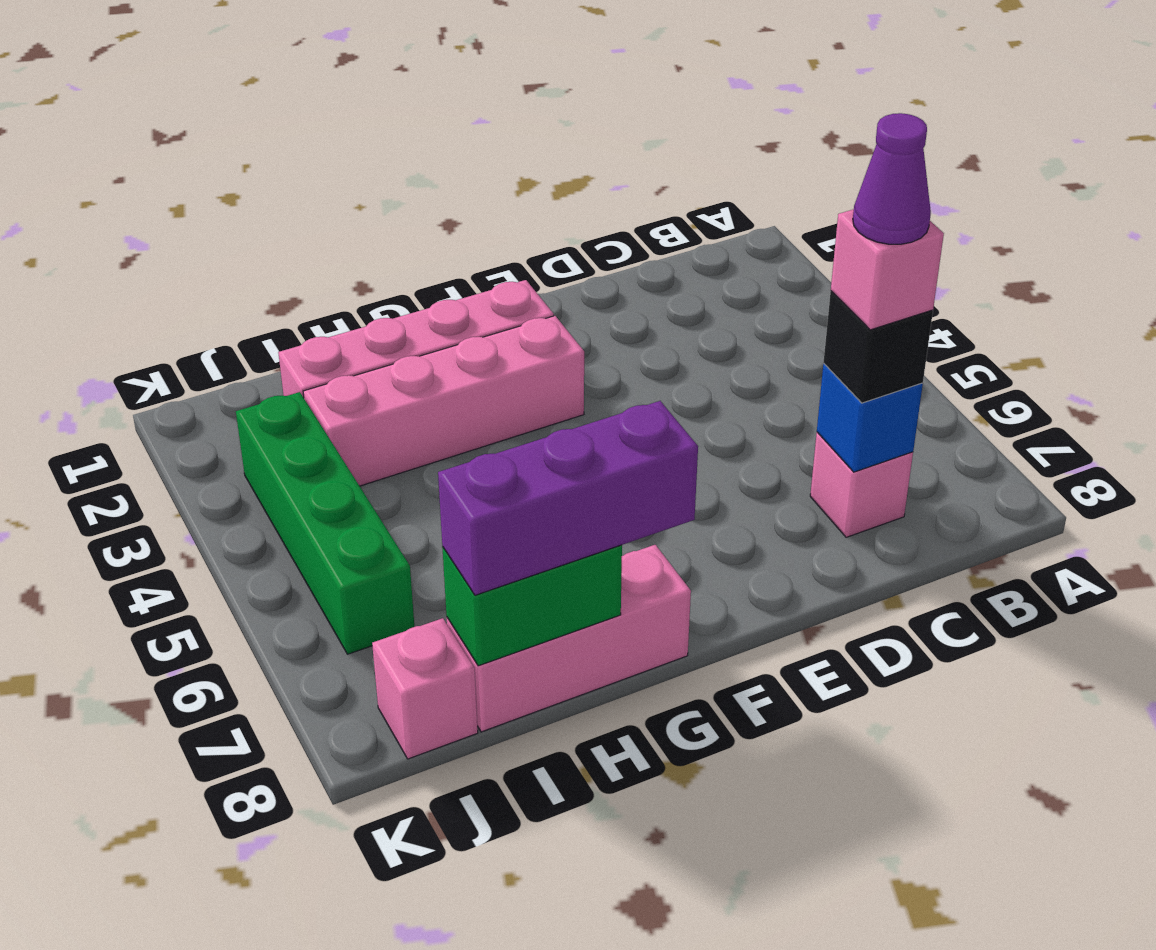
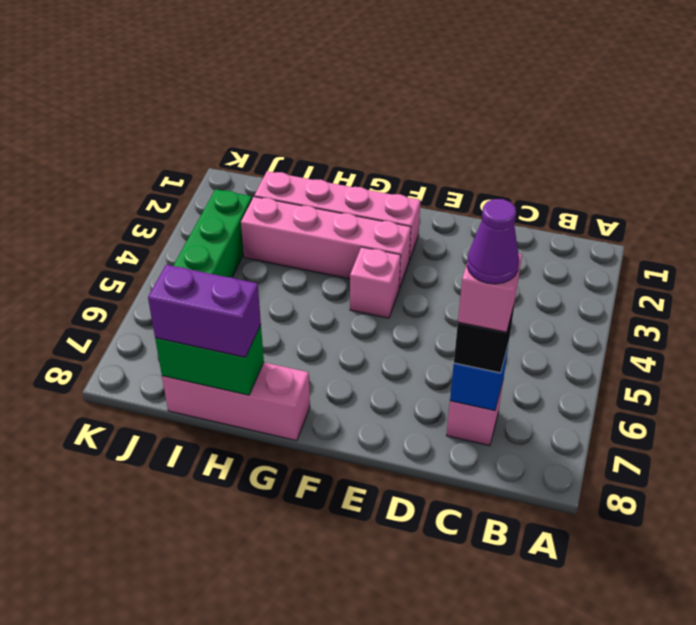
purple 1x3 brick [438,401,698,595] -> purple 1x2 brick [148,265,261,357]
pink 1x1 brick [372,618,478,759] -> pink 1x1 brick moved to [350,247,401,318]

